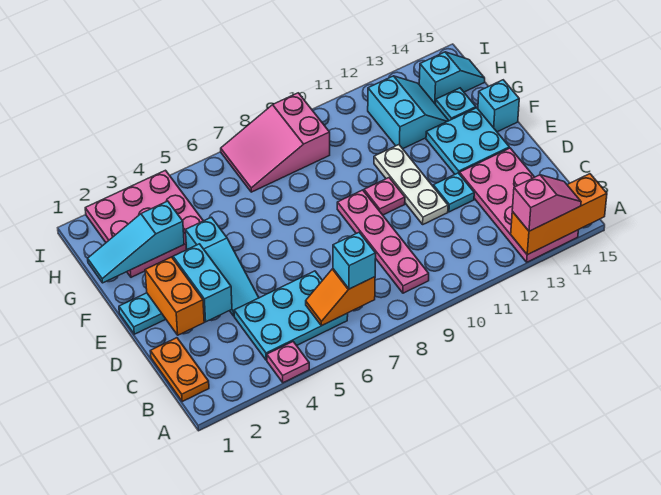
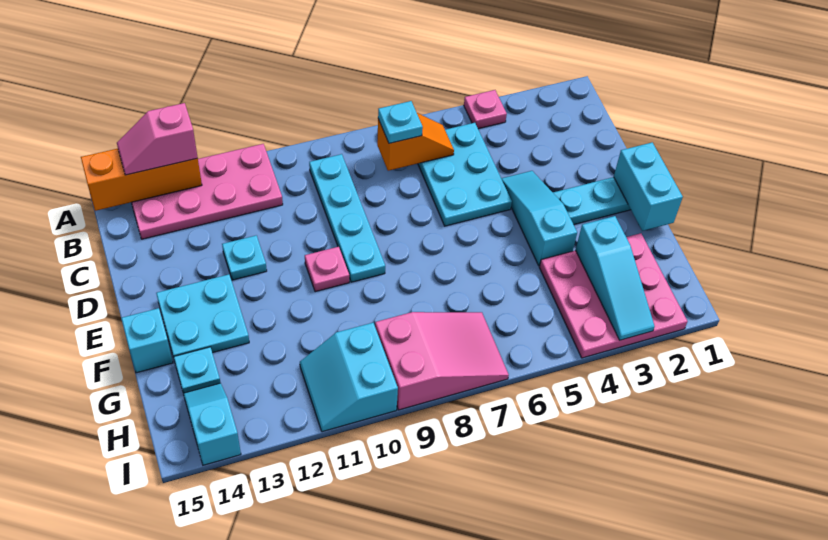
pink 2x4 plate [460,148,578,262] -> pink 2x4 plate turned to [132,144,283,239]
orange 1x2 plate [150,338,209,402] -> none
cyan 2x3 plate [234,271,348,360] -> cyan 2x3 plate turned to [418,123,512,226]
cyan 1x1 brick [333,232,376,289] -> cyan 1x1 plate [378,101,423,143]
pink 1x4 plate [337,190,429,293] -> cyan 1x4 plate [309,154,385,282]
orange 1x2 brick [145,257,204,335] -> none
cyan 1x2 brick [173,244,232,322] -> cyan 1x2 brick moved to [614,142,683,231]
white 1x3 plate [374,145,448,224] -> none
cyan 1x3 slope [88,201,184,283] -> cyan 1x3 slope turned to [575,216,655,340]
cyan 2x2 slope [368,76,449,149] -> cyan 2x2 slope moved to [300,323,398,432]
cyan 1x2 slope [419,52,485,104] -> cyan 1x2 slope turned to [183,383,241,465]

